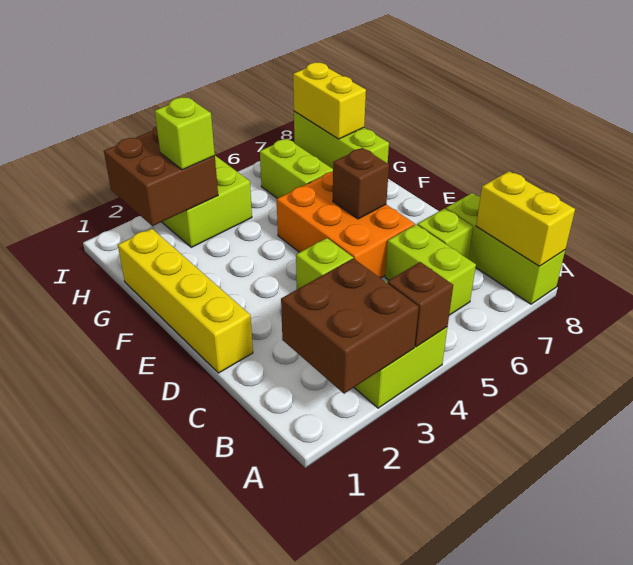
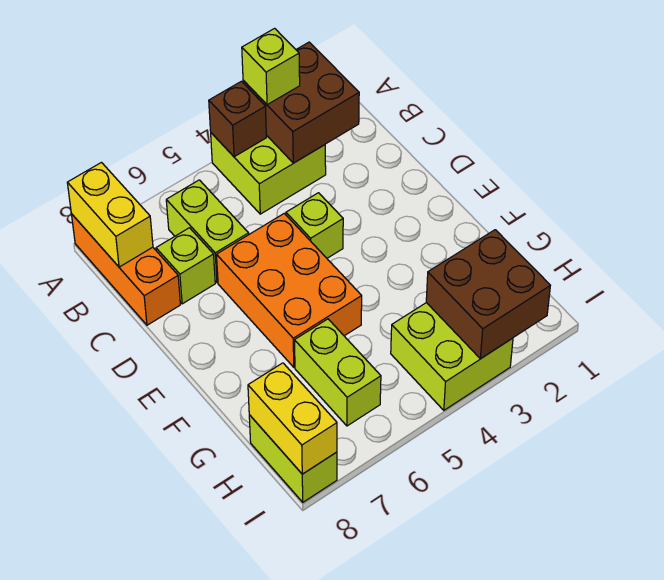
lime 1x3 brick [446,193,565,304] -> orange 1x3 brick [71,214,180,325]
yellow 1x4 brick [118,229,253,373] -> none
brown 1x1 brick [333,148,389,219] -> none
lime 1x3 brick [294,111,389,169] -> lime 1x2 brick [249,415,337,502]
lime 1x1 brick [155,97,215,170] -> lime 1x1 brick moved to [242,28,300,105]

